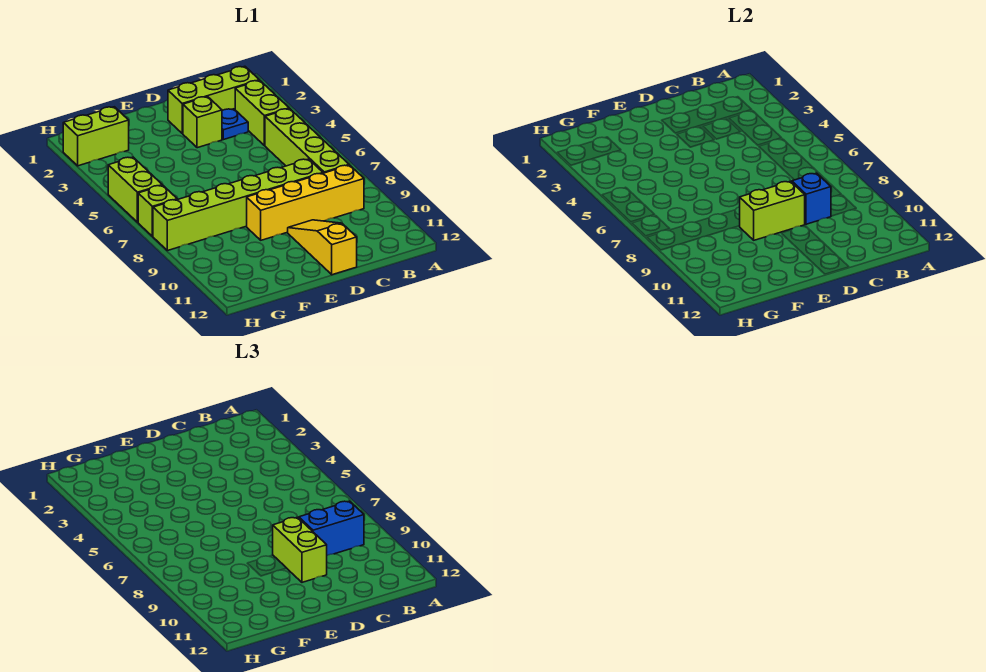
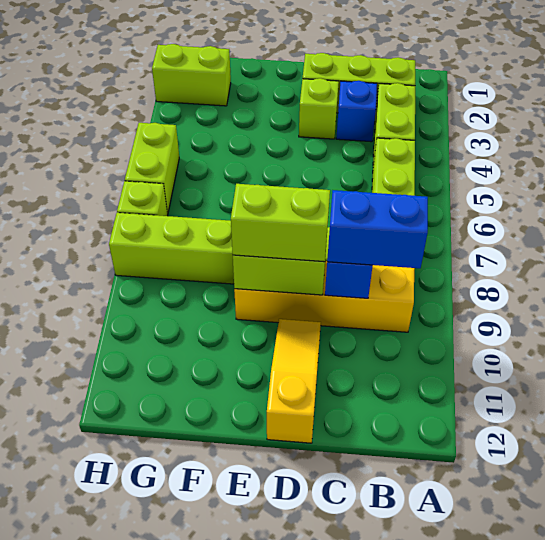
blue 1x1 plate [222,109,248,140] -> blue 1x1 brick [336,81,377,142]
lime 1x2 brick [273,517,327,582] -> lime 1x2 brick turned to [231,184,330,262]

